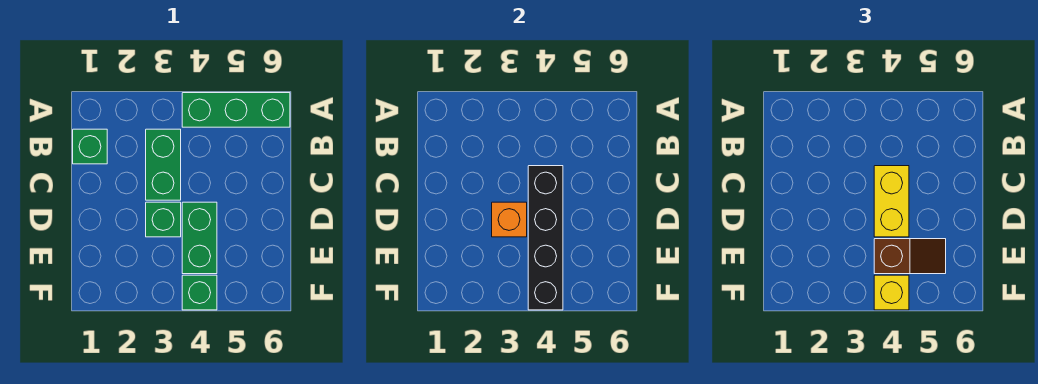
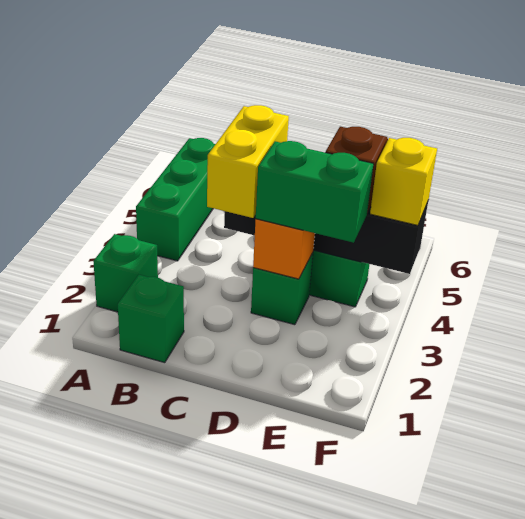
green 1x2 brick [146,129,181,200] -> green 1x2 brick moved to [256,141,374,243]
yellow 1x2 brick [874,166,909,237] -> yellow 1x2 brick turned to [207,105,289,218]
green 1x1 brick [182,275,217,310] -> green 1x1 brick moved to [93,234,158,312]

